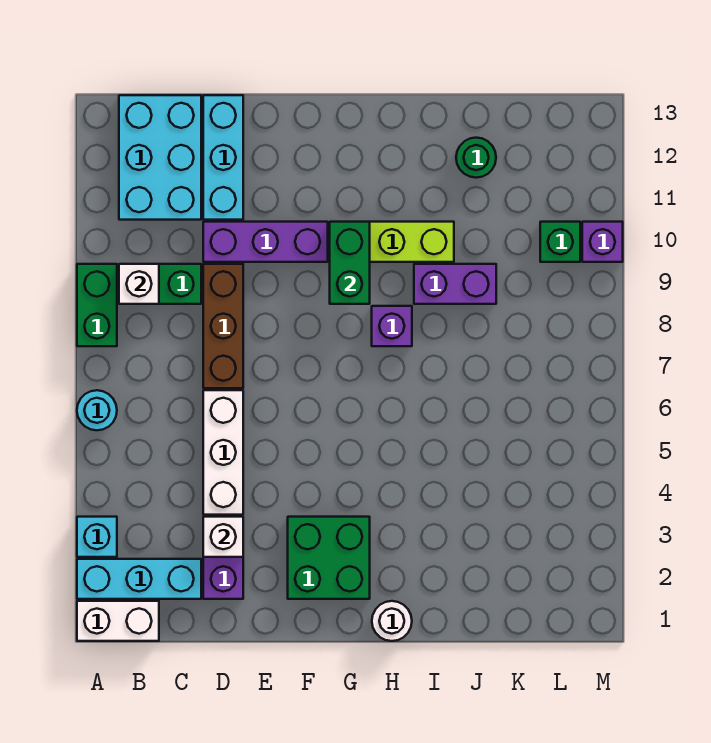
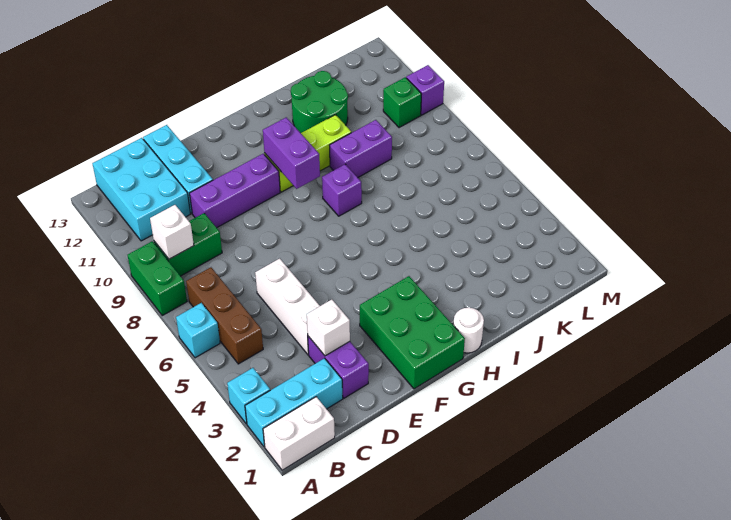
cyan 1x1 round brick [77,390,117,430] -> cyan 1x1 brick [176,303,220,358]
brown 1x3 brick [203,264,243,388] -> brown 1x3 brick moved to [186,267,263,364]
green 2x2 brick [288,517,370,599] -> green 2x3 brick [360,276,465,389]
green 1x2 brick [330,222,370,304] -> purple 1x2 brick [263,117,320,189]
green 1x1 round brick [456,138,496,178] -> green 2x2 round brick [291,71,348,133]

